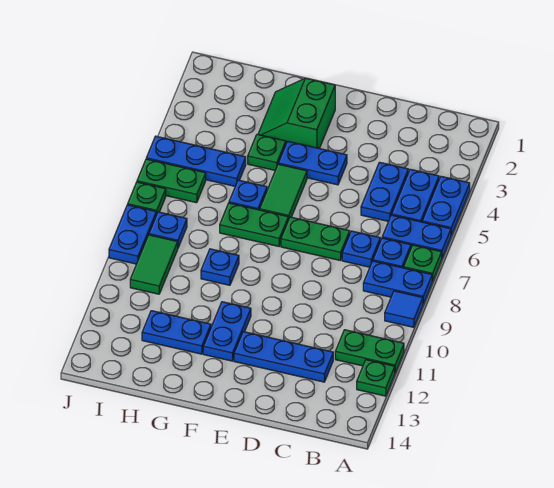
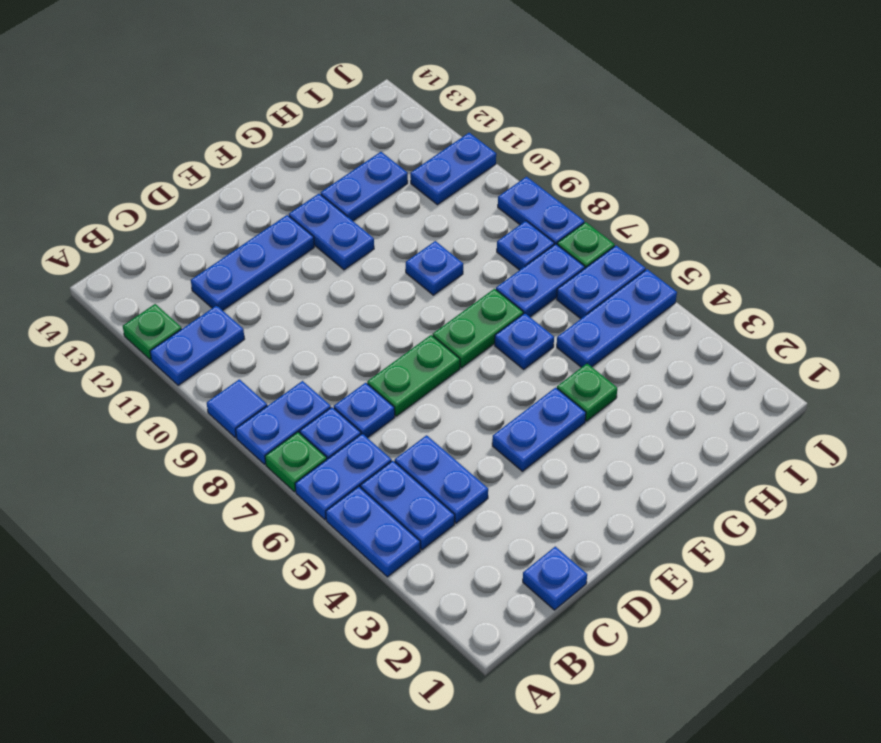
green 1x2 plate [335,330,404,372] -> blue 1x2 plate [150,305,244,385]
none -> blue 1x1 plate [523,547,587,610]
green 2x2 slope [258,78,335,148] -> none
green 1x2 tile [260,164,307,220] -> none
none -> blue 1x2 plate [496,244,585,317]
green 1x2 plate [137,159,206,203] -> blue 1x2 plate [557,245,646,319]
green 1x2 tile [130,235,178,294] -> none
none -> blue 1x2 plate [410,133,496,205]

